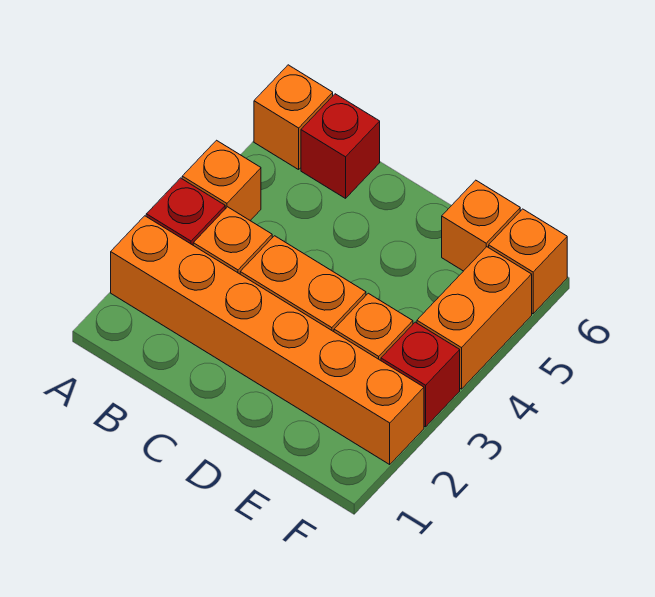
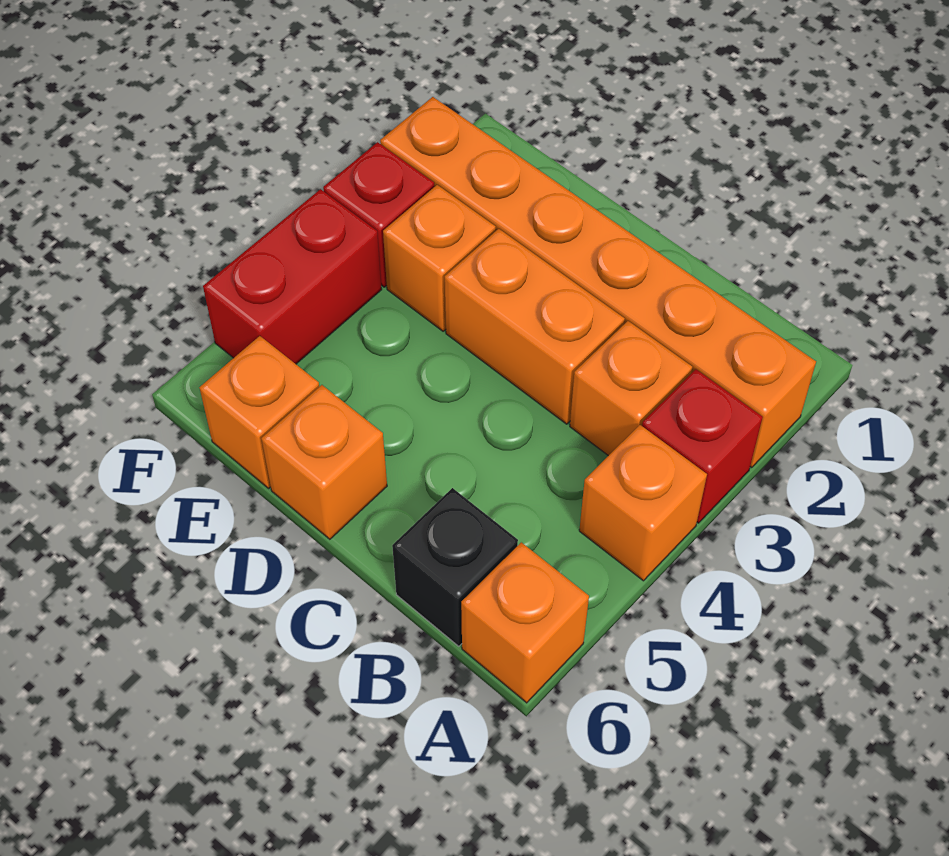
red 1x1 brick [301,94,380,198] -> black 1x1 brick [392,488,518,646]
orange 1x2 brick [417,247,532,389] -> red 1x2 brick [203,189,382,364]
orange 1x1 brick [489,209,567,314] -> orange 1x1 brick moved to [261,385,387,539]

